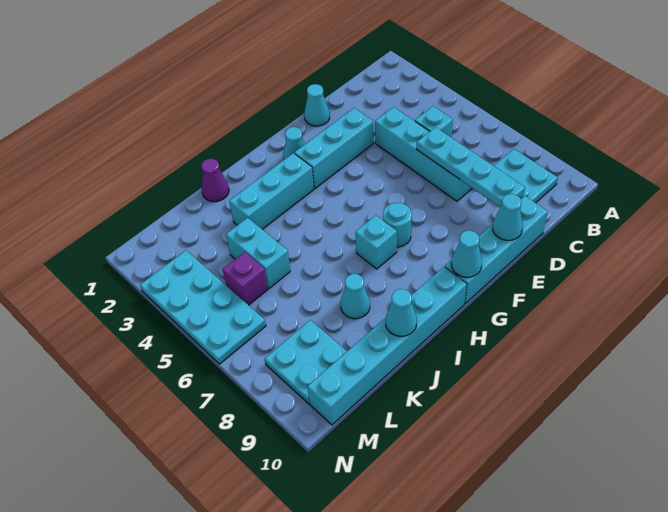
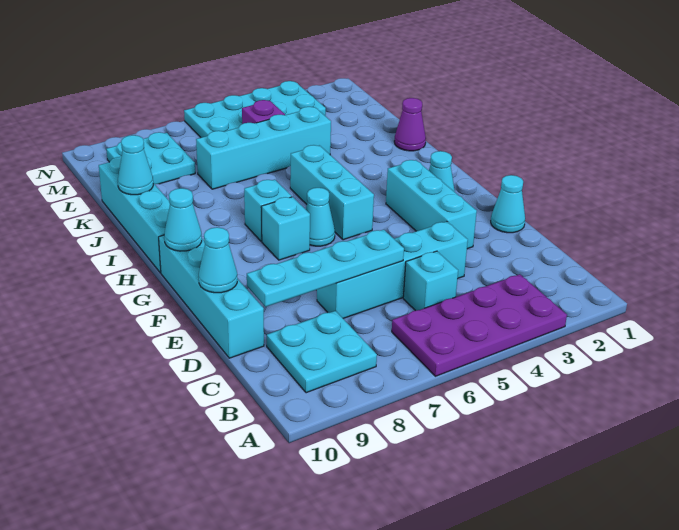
none -> purple 2x4 plate [392,274,567,376]
cyan 1x1 round brick [383,203,412,247] -> cyan 1x1 brick [261,197,310,260]
cyan 1x3 brick [229,153,314,229] -> cyan 1x3 brick moved to [290,145,374,240]
cyan 1x6 brick [307,267,467,425] -> cyan 1x4 brick [99,157,170,273]
cyan 1x1 cone [341,274,370,319] -> cyan 1x1 cone moved to [306,188,335,246]
cyan 1x2 brick [226,218,290,288] -> cyan 1x4 brick [196,107,331,189]

